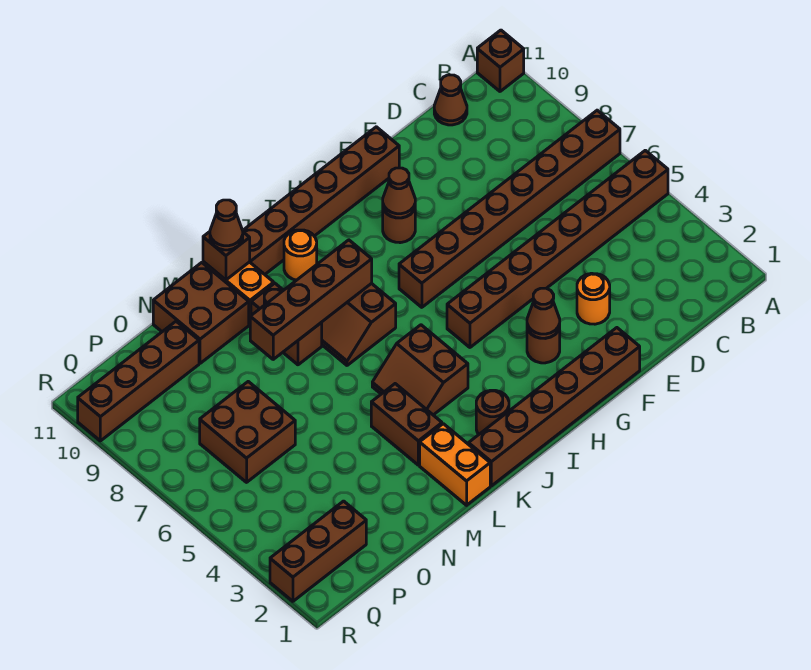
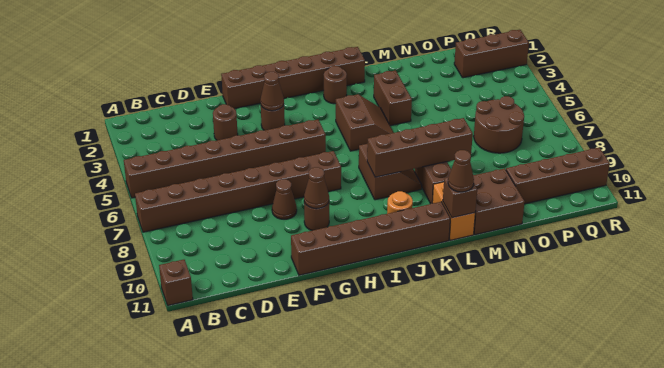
brown 1x1 cone [434,75,467,125] -> brown 1x1 cone moved to [272,179,297,219]
orange 1x1 round brick [577,273,610,324] -> brown 1x1 round brick [213,104,238,140]
orange 1x2 brick [420,424,490,505] -> none
brown 2x2 brick [200,382,295,482] -> brown 2x2 round brick [474,96,524,153]

